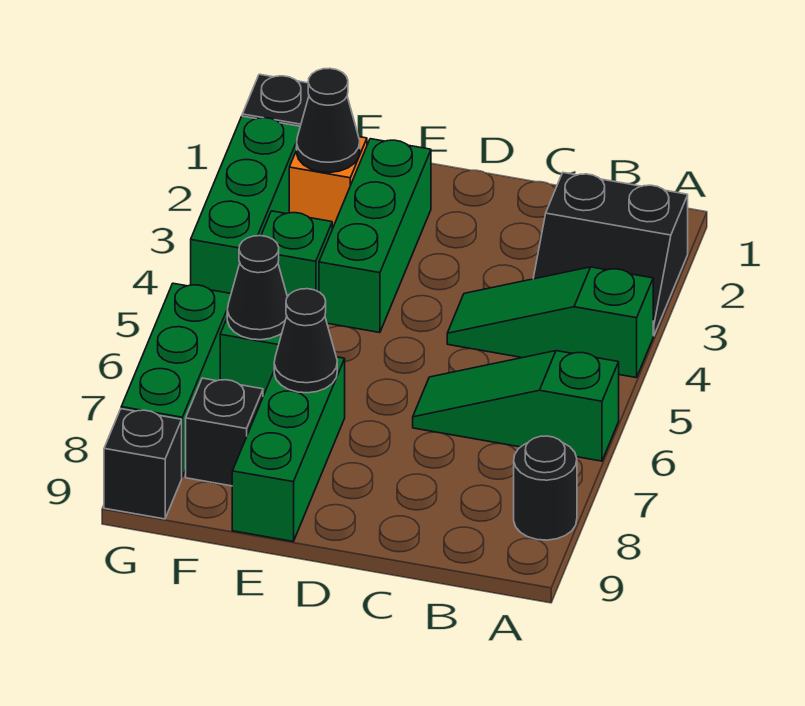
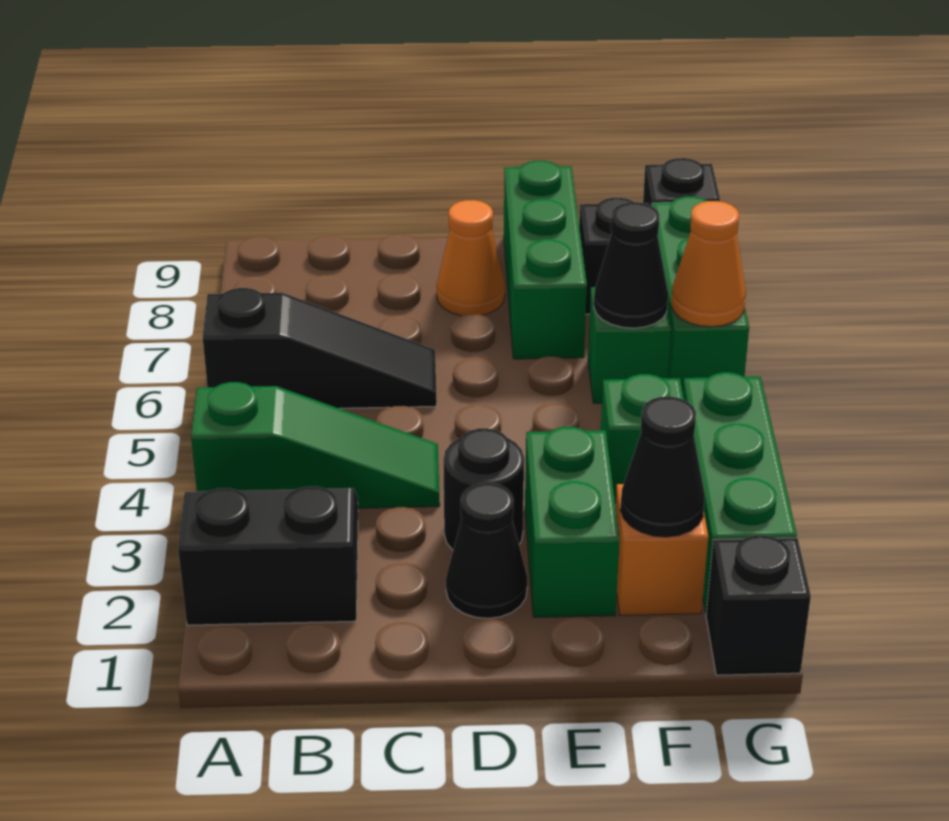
green 1x3 slope [413,351,619,461] -> black 1x3 slope [203,288,437,408]
black 1x1 round brick [514,436,577,540] -> black 1x1 round brick moved to [443,428,524,550]
none -> orange 1x1 cone [437,200,505,316]
green 1x3 brick [319,139,431,333] -> green 1x2 brick [525,427,620,617]
black 1x1 cone [274,289,337,393] -> black 1x1 cone moved to [446,483,527,618]
none -> orange 1x1 cone [671,201,746,327]

